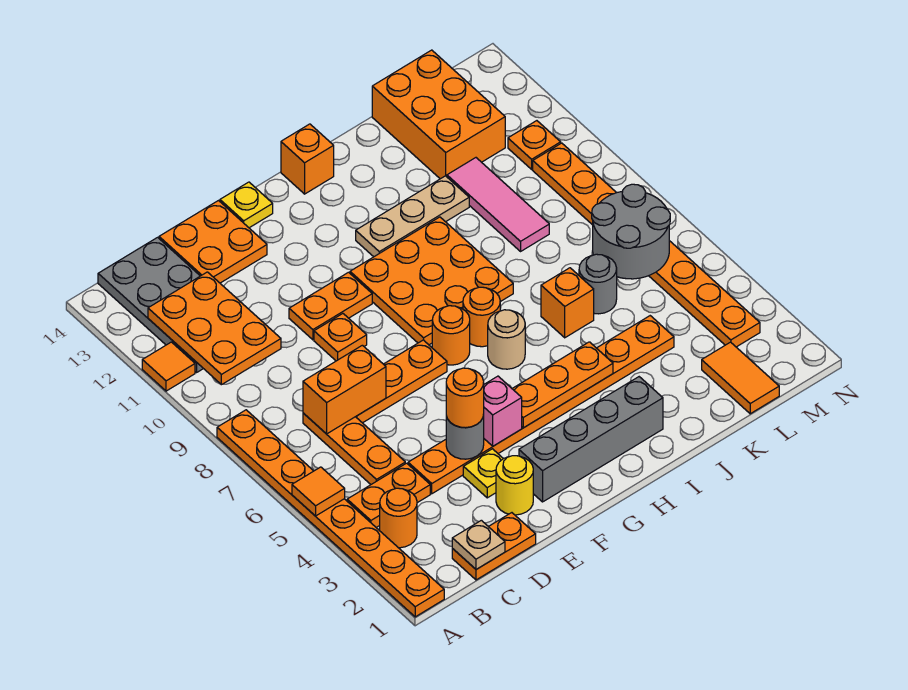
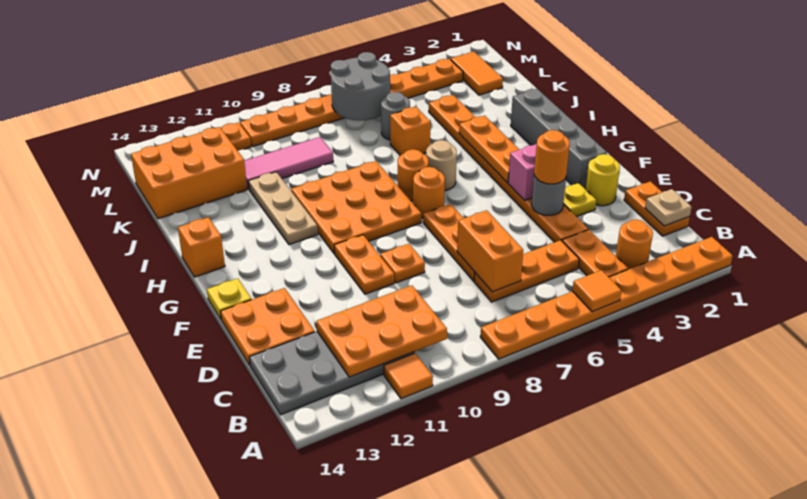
orange 1x2 tile [702,342,779,414] -> orange 1x2 tile turned to [451,51,503,95]

